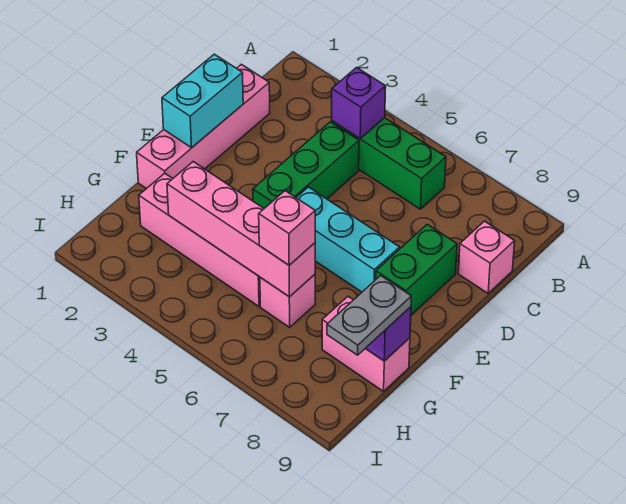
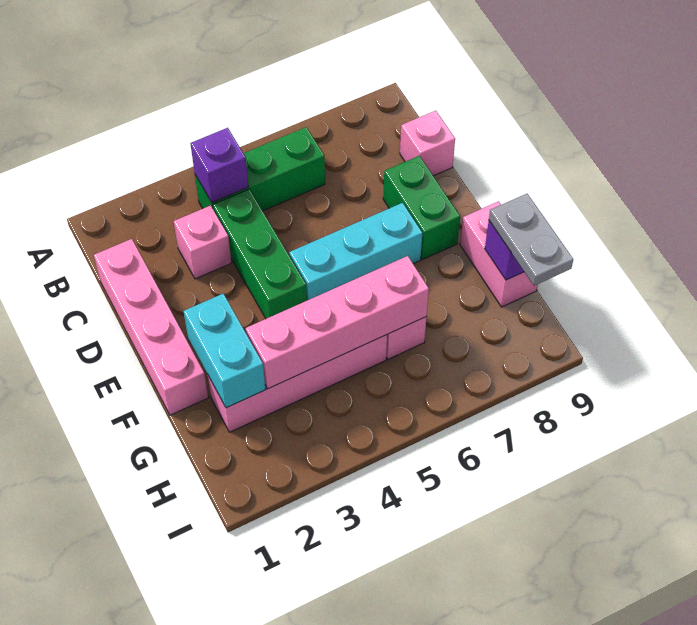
cyan 1x2 brick [162,54,243,148] -> cyan 1x2 brick moved to [183,294,266,408]
pink 1x1 brick [259,191,315,265] -> pink 1x1 brick moved to [174,205,232,279]
pink 1x2 brick [322,296,410,391] -> pink 1x2 brick turned to [460,201,538,307]

